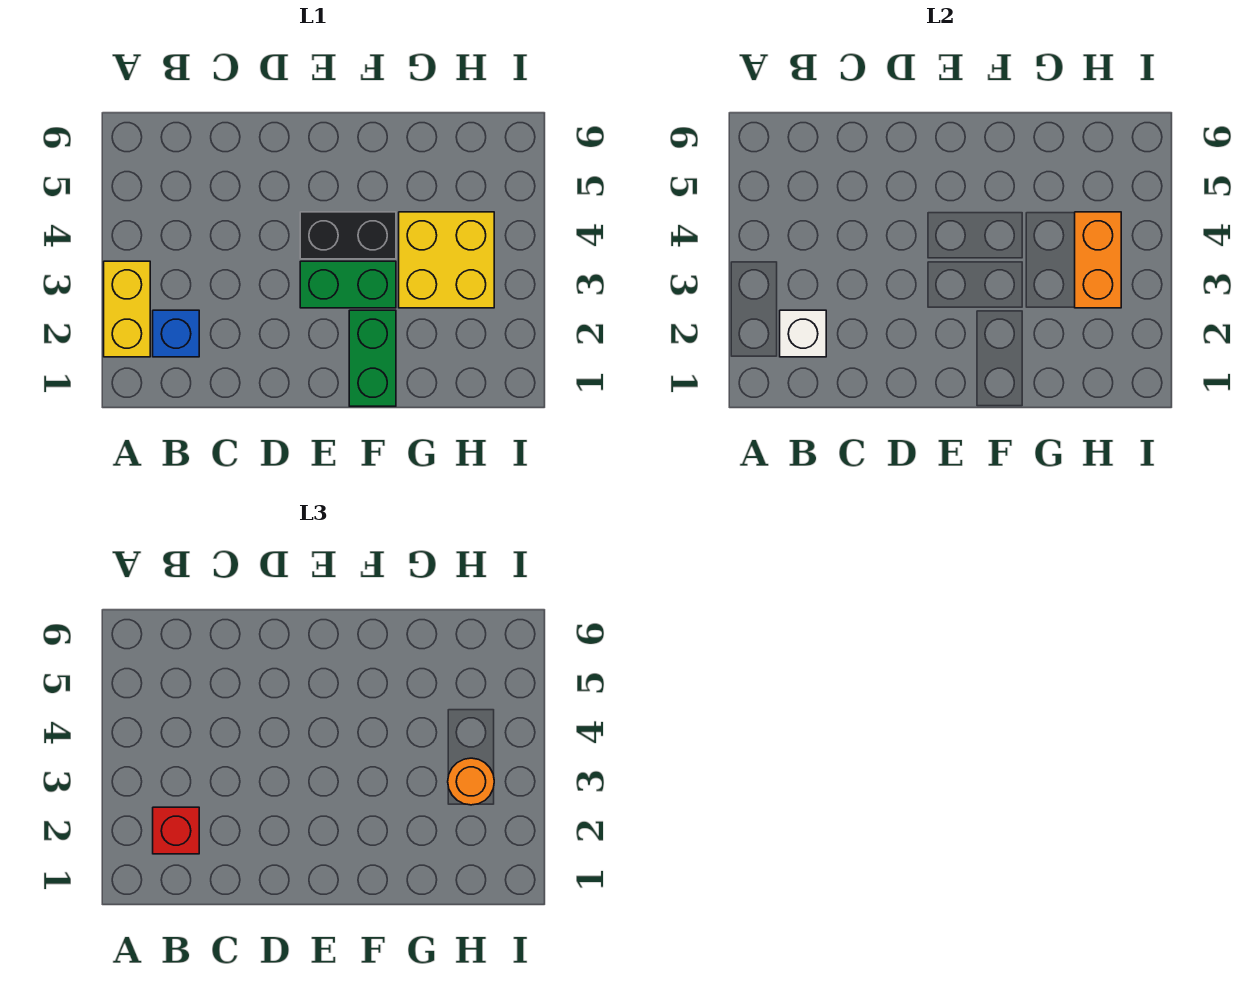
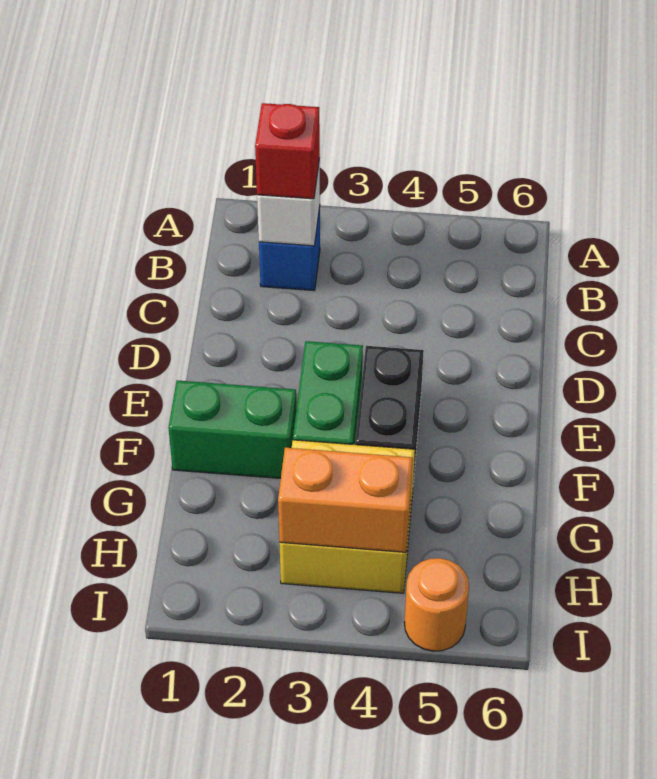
yellow 1x2 brick [104,261,150,357] -> none
orange 1x1 round brick [448,758,494,805] -> orange 1x1 round brick moved to [404,558,469,651]

